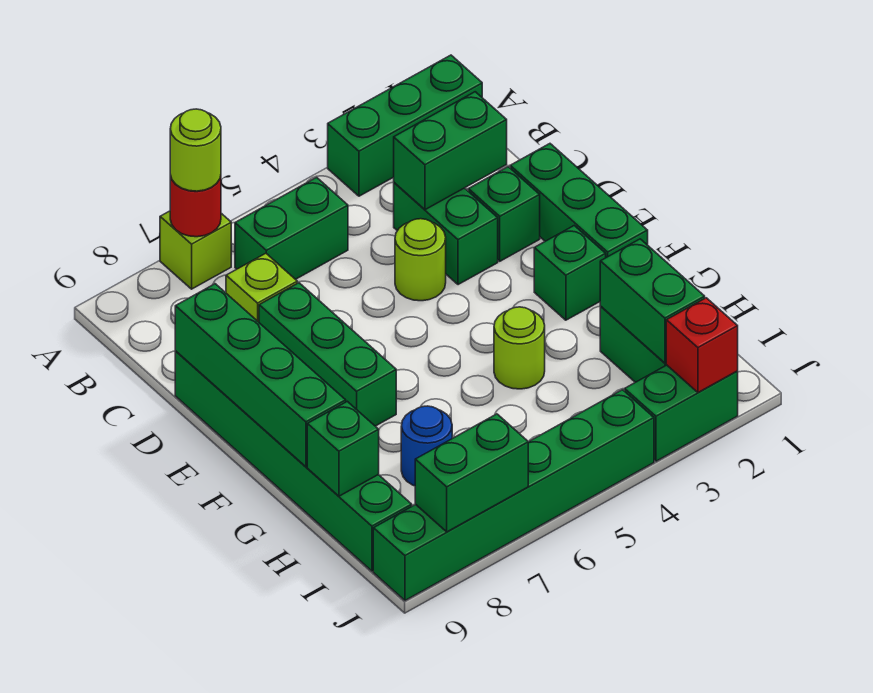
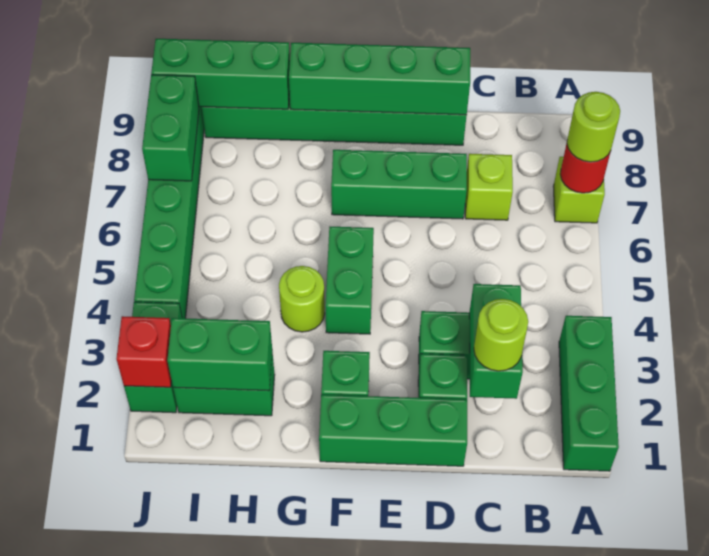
green 1x2 brick [235,177,348,279] -> green 1x2 brick moved to [325,227,374,334]
lime 1x1 round brick [395,219,446,301] -> lime 1x1 round brick moved to [474,299,528,371]
blue 1x1 round brick [401,406,452,486] -> none
green 1x1 brick [307,401,379,496] -> green 1x3 brick [151,39,290,109]

